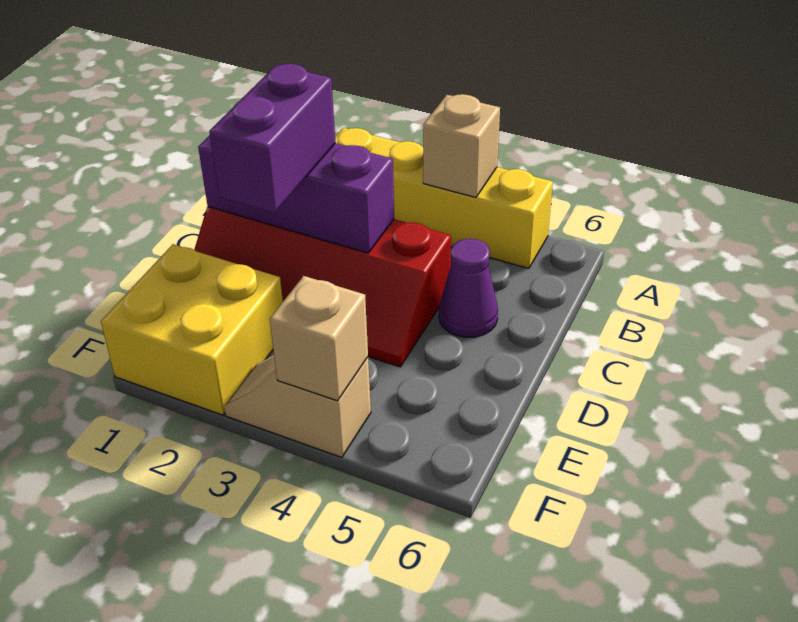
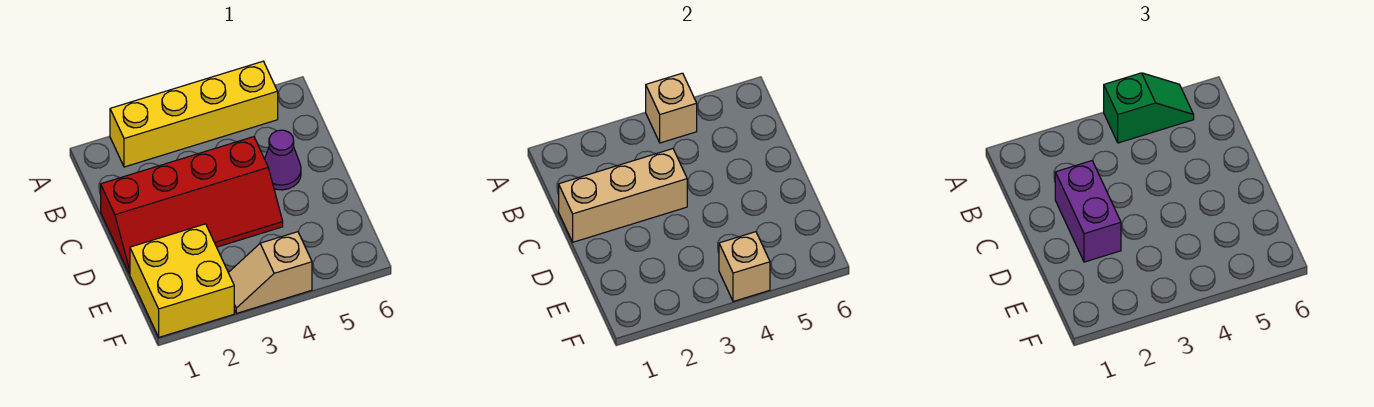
none -> green 1x2 slope [1104,73,1194,143]
purple 1x3 brick [198,135,394,253] -> tan 1x3 brick [559,149,687,242]

